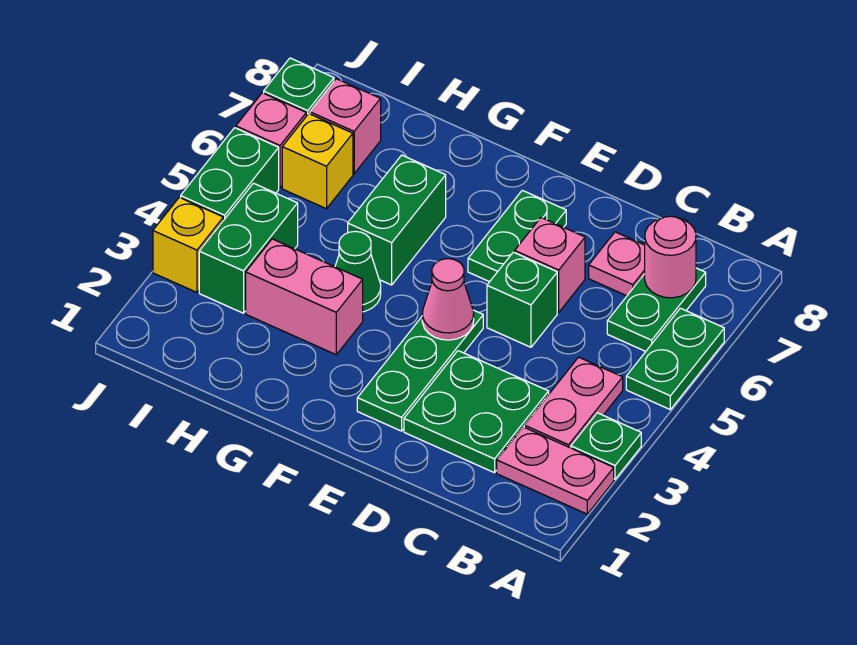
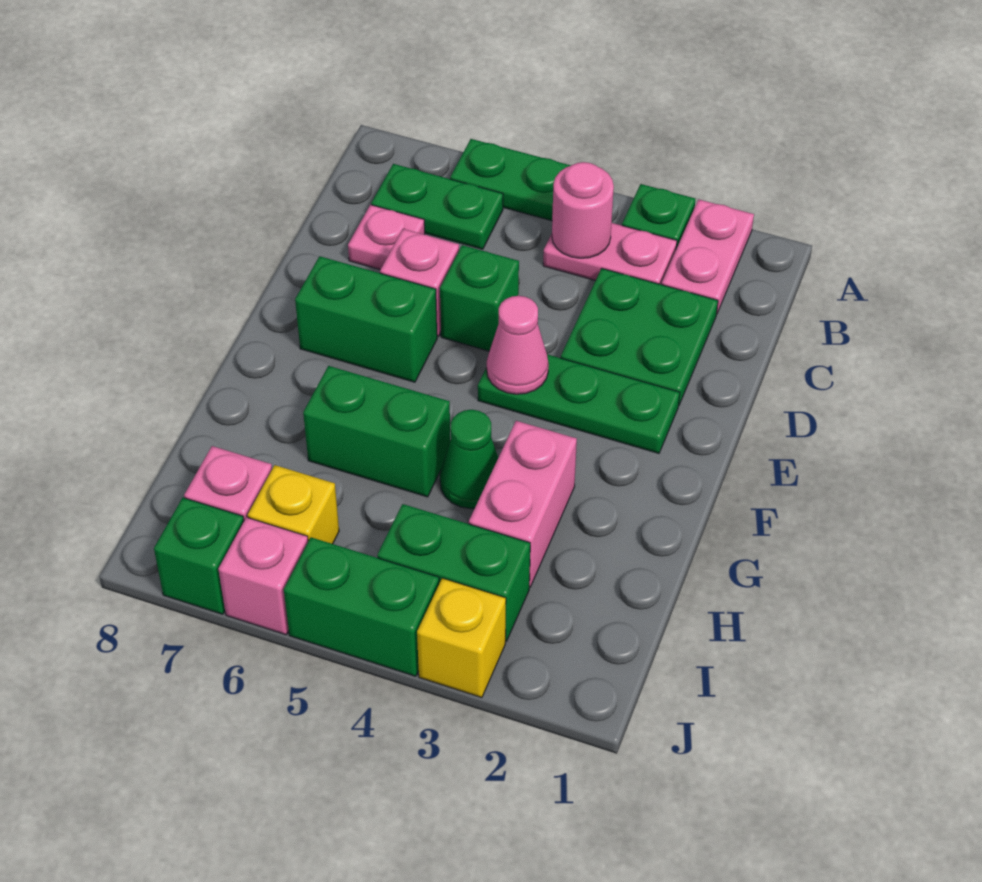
pink 1x1 round brick [645,216,696,298] -> pink 1x1 round brick moved to [552,162,614,258]
green 1x2 plate [468,190,566,282] -> green 1x2 brick [295,256,437,382]

